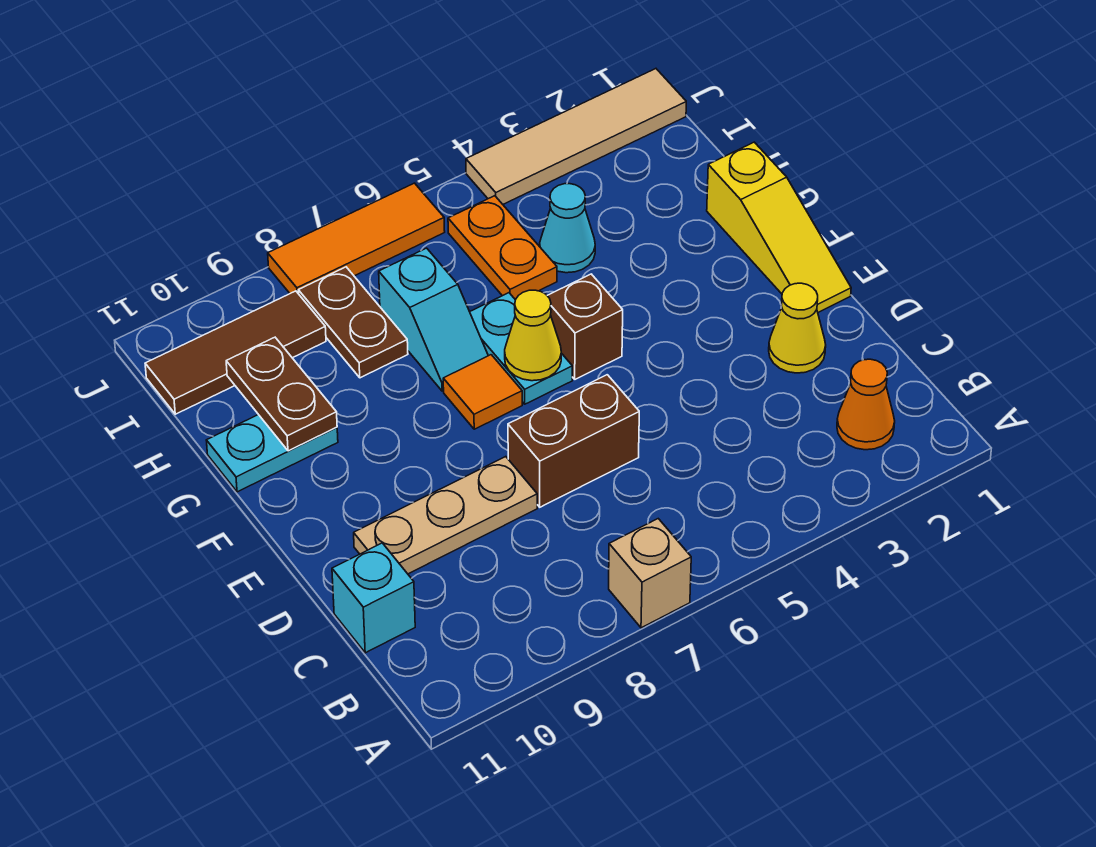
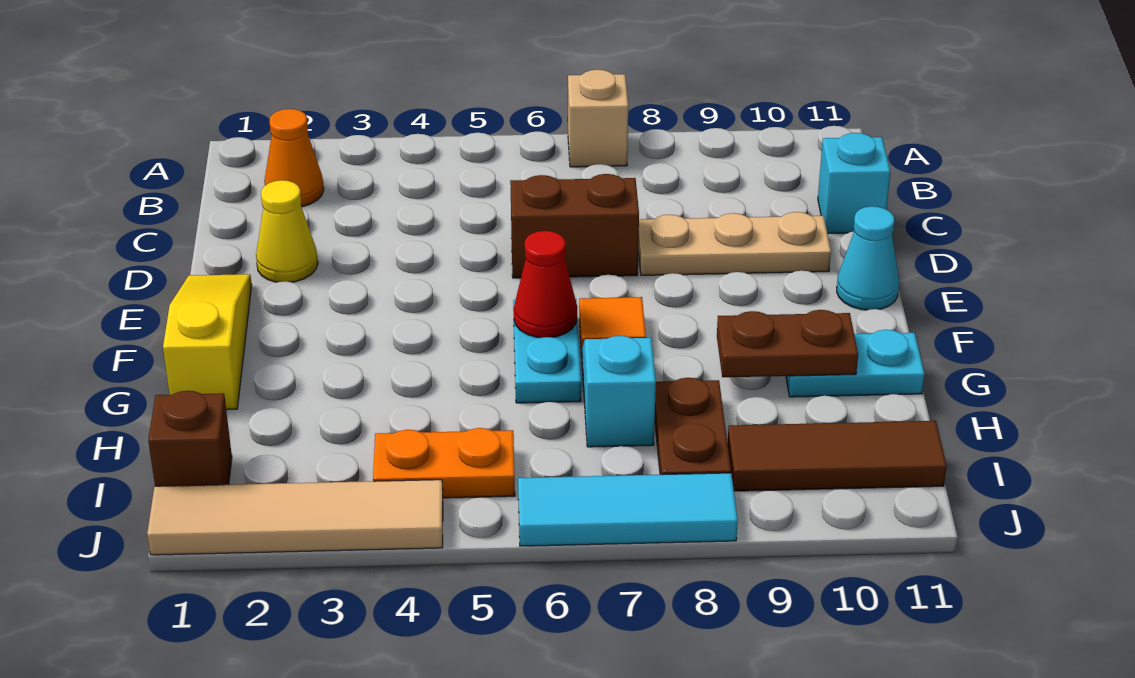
brown 1x1 brick [547,274,623,379] -> brown 1x1 brick moved to [148,391,232,486]
yellow 1x1 cone [505,290,561,381] -> red 1x1 cone [514,231,577,338]
brown 1x2 plate [226,337,337,451] -> brown 1x2 plate turned to [717,310,858,377]
cyan 1x1 cone [540,184,595,273] -> cyan 1x1 cone moved to [837,206,899,310]
orange 1x2 plate [448,196,557,300] -> orange 1x2 plate turned to [373,428,515,498]
orange 1x3 tile [268,183,445,294] -> cyan 1x3 tile [518,473,738,546]

